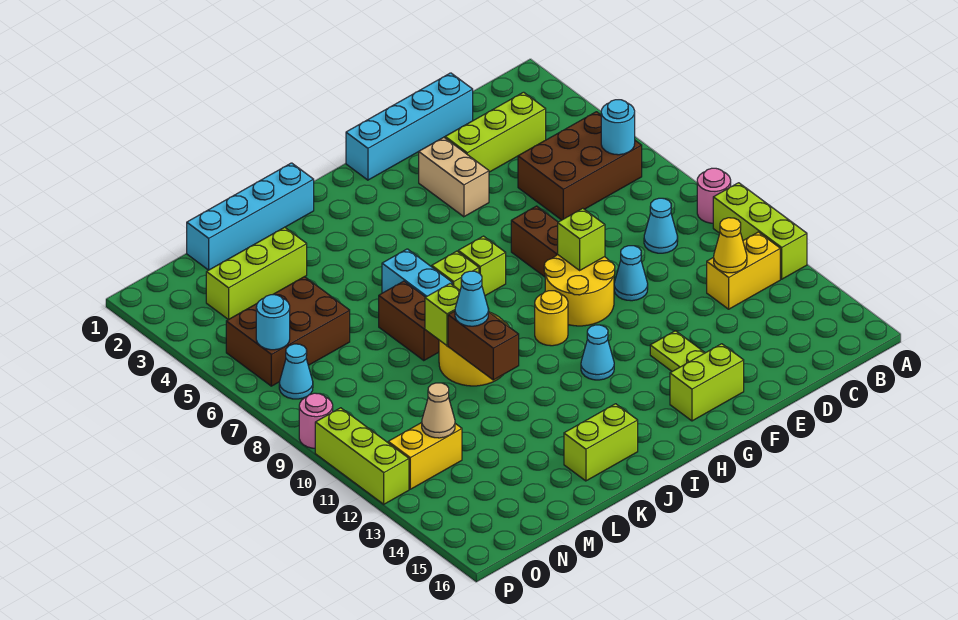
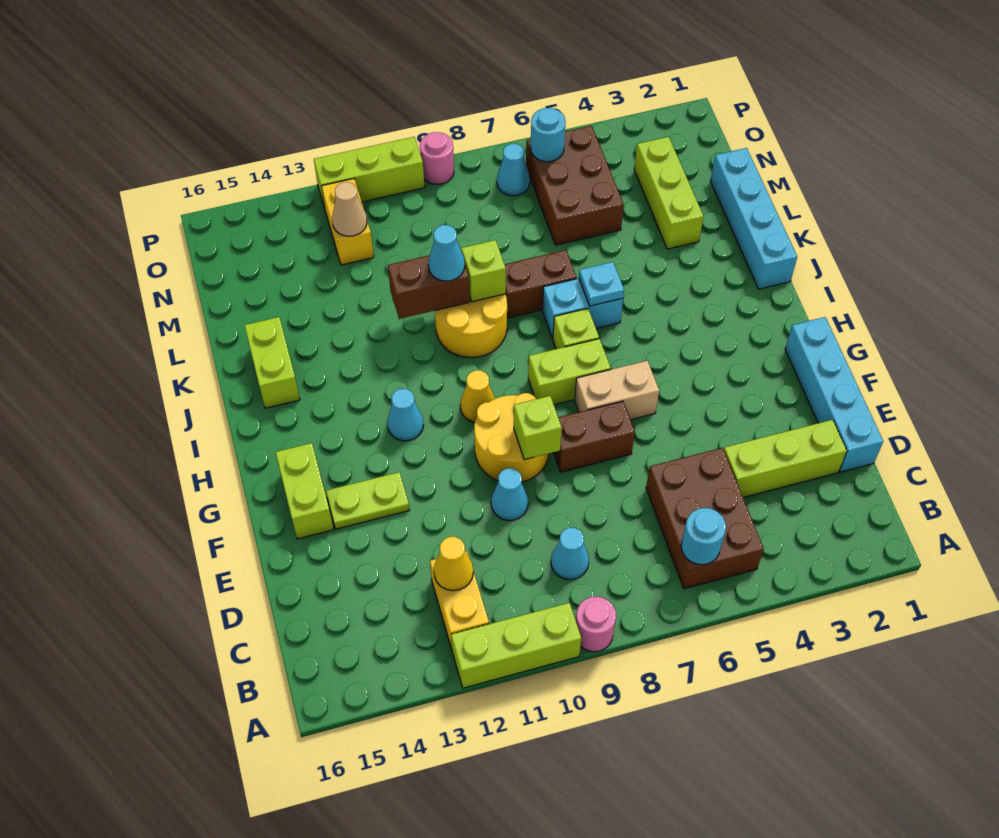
lime 1x3 brick [445,92,546,172] -> lime 1x3 brick turned to [724,420,847,497]
tan 1x2 brick [419,137,489,217] -> tan 1x2 brick moved to [575,361,659,420]
lime 1x1 brick [458,236,506,296] -> lime 1x2 brick [528,339,611,405]
yellow 1x1 round brick [535,291,568,346] -> yellow 1x1 cone [460,370,495,422]
none -> cyan 1x1 plate [579,262,624,306]

